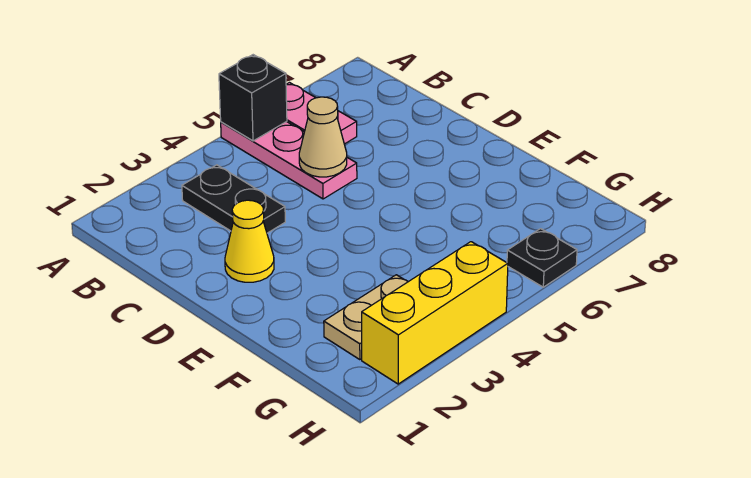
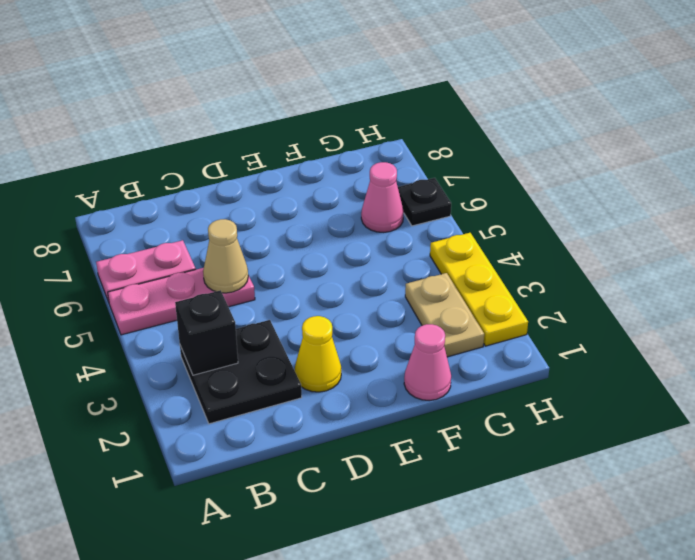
black 1x1 brick [219,55,287,141] -> black 1x1 brick moved to [175,290,238,375]
black 1x2 plate [182,165,285,233] -> black 2x2 plate [180,320,302,424]
none -> pink 1x1 cone [404,324,451,401]
none -> pink 1x1 cone [361,162,404,232]
yellow 1x3 brick [362,242,508,384] -> yellow 1x3 plate [430,233,528,346]

